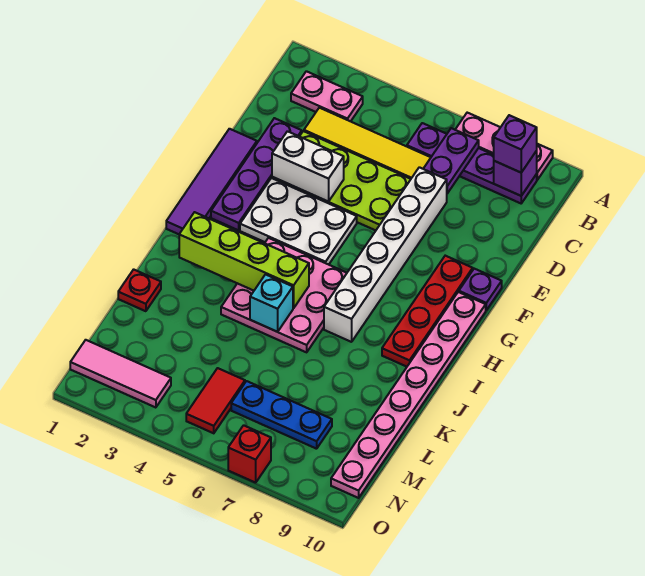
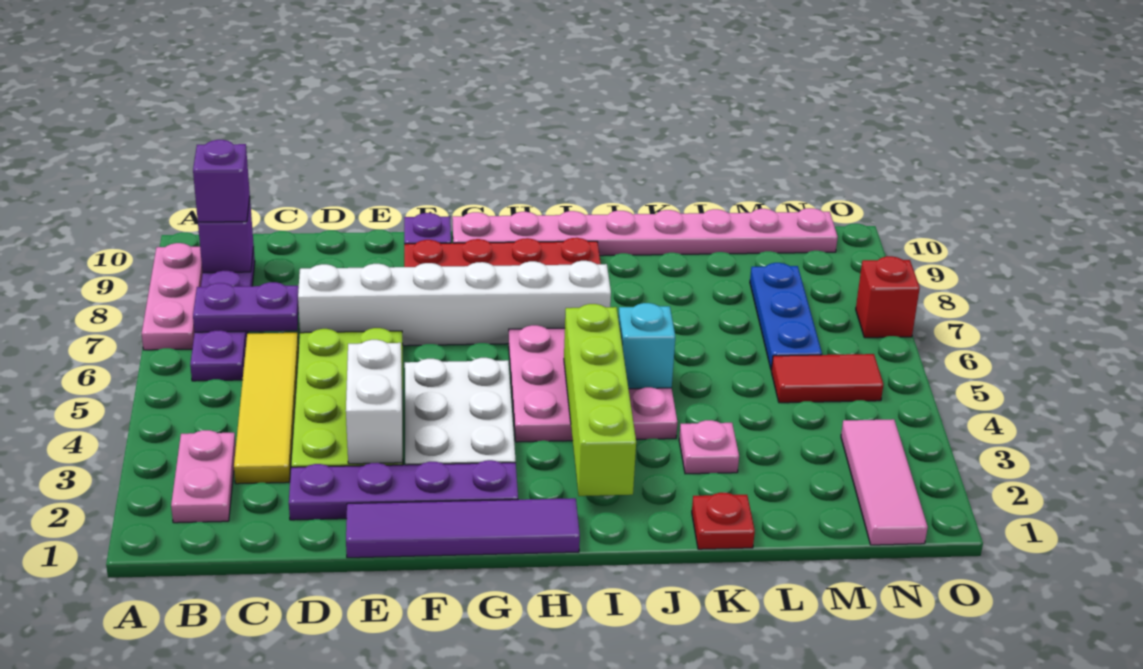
none -> pink 1x1 plate [679,420,739,474]

